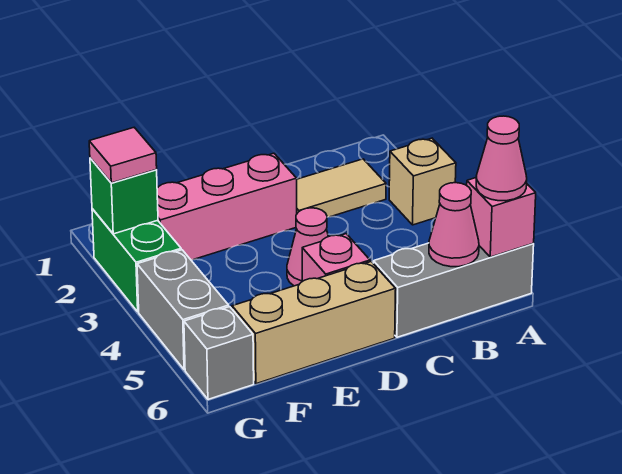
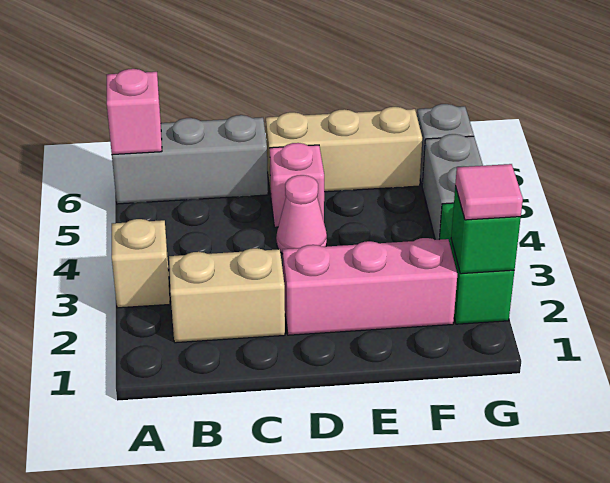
pink 1x1 cone [476,116,527,201] -> none
tan 1x2 tile [297,159,386,217] -> tan 1x2 brick [169,248,285,343]
pink 1x1 cone [429,183,479,267] -> none

